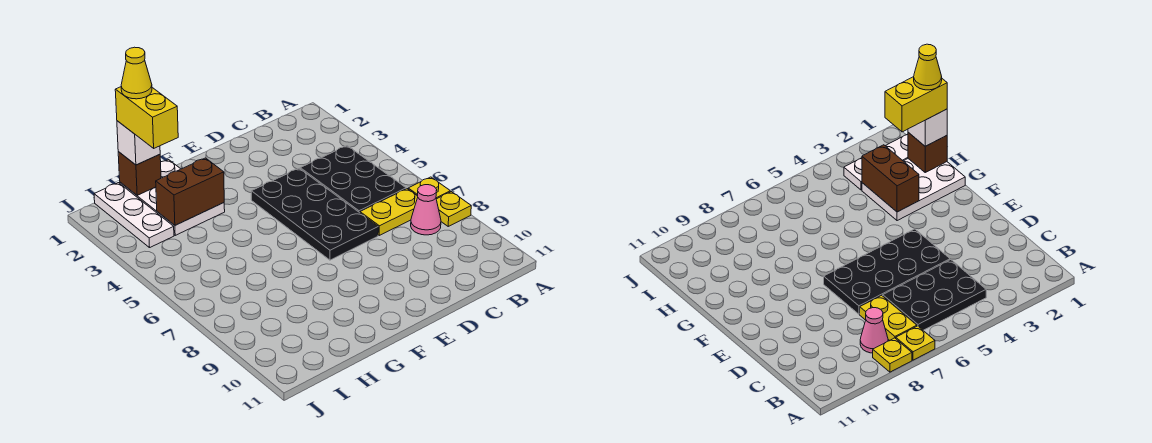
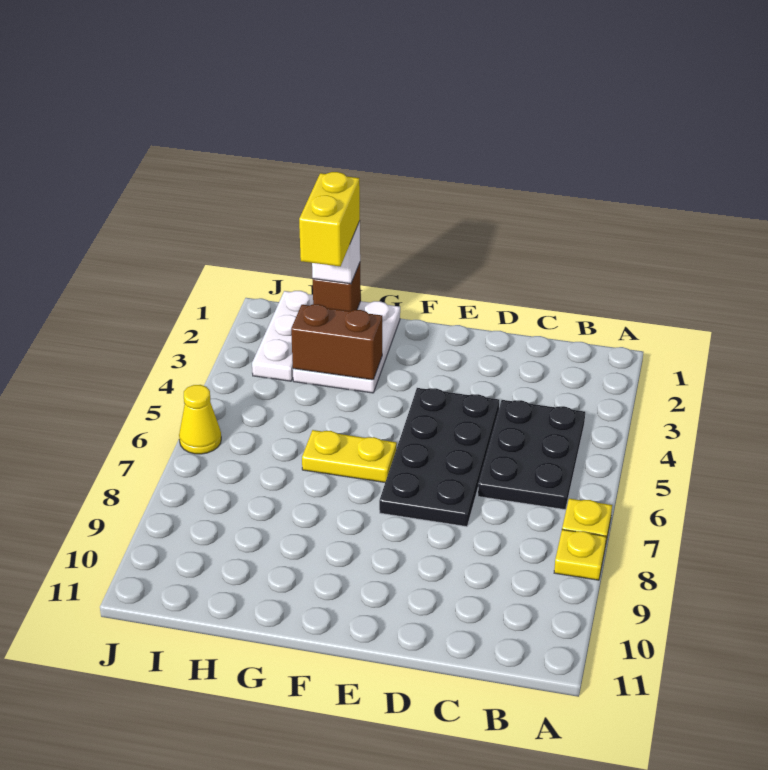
yellow 1x2 plate [360,189,418,235] -> yellow 1x2 plate moved to [302,430,397,482]
pink 1x1 cone [411,185,441,235] -> none
yellow 1x1 cone [121,47,152,99] -> yellow 1x1 cone moved to [179,385,221,454]

